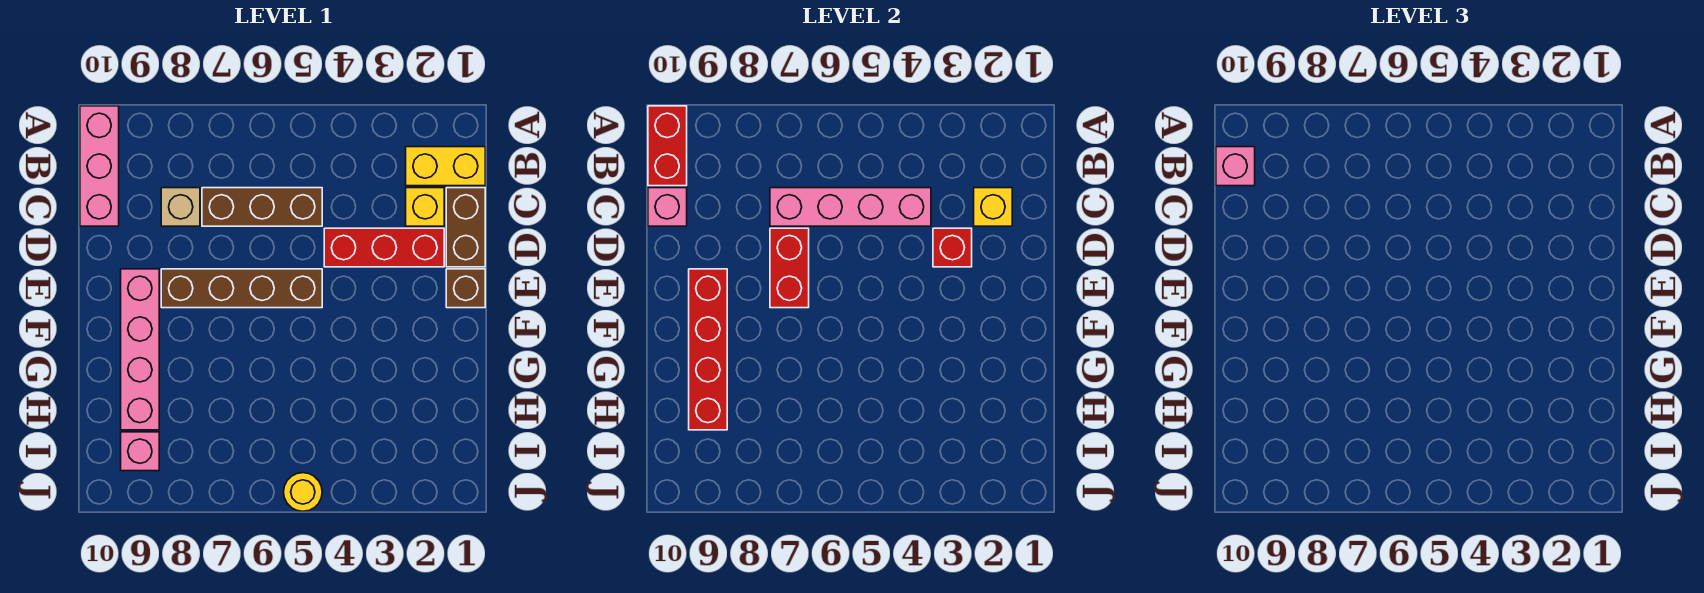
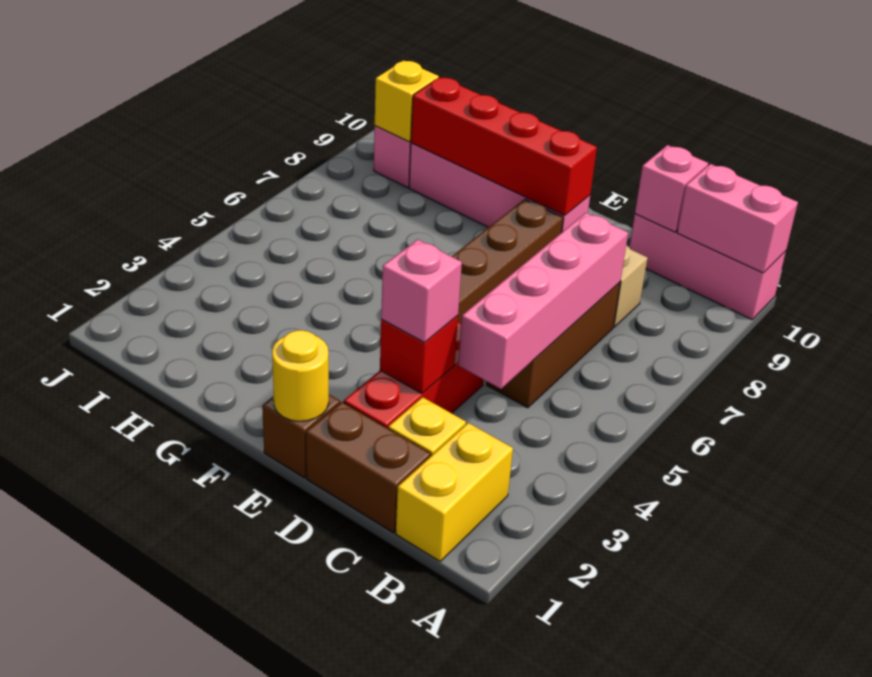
red 1x2 brick [648,106,687,186] -> pink 1x2 brick [677,164,798,273]
pink 1x1 brick [1216,147,1255,186] -> pink 1x1 brick moved to [381,239,462,342]
yellow 1x1 brick [974,188,1012,226] -> yellow 1x1 brick moved to [375,60,439,142]
red 1x2 brick [770,228,809,308] -> none
yellow 1x1 round brick [284,473,322,511] -> yellow 1x1 round brick moved to [272,330,329,421]

